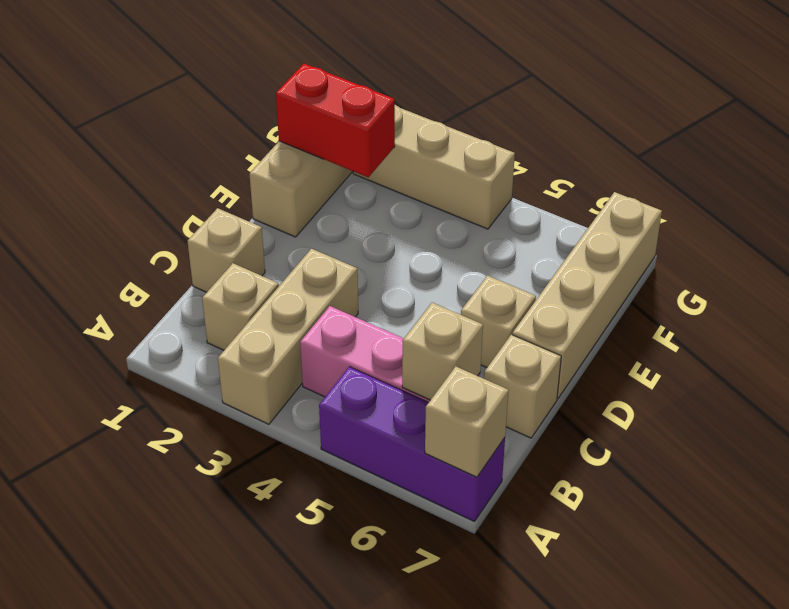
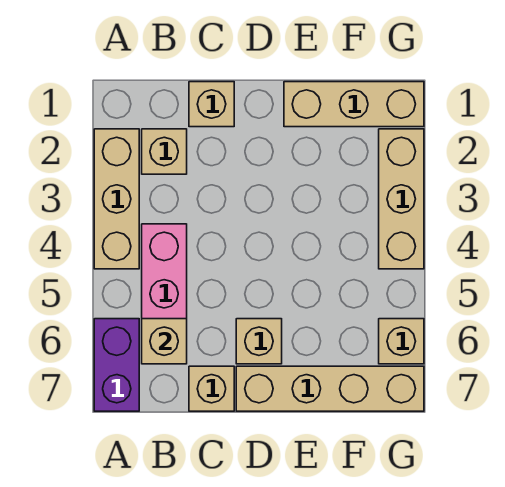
tan 1x3 brick [218,249,358,424] -> tan 1x3 brick turned to [94,129,139,269]
purple 1x3 brick [319,367,505,521] -> purple 1x2 brick [94,319,139,411]
tan 1x1 brick [425,366,509,477] -> tan 1x1 brick moved to [379,319,424,364]
red 1x2 brick [276,64,395,177] -> none

